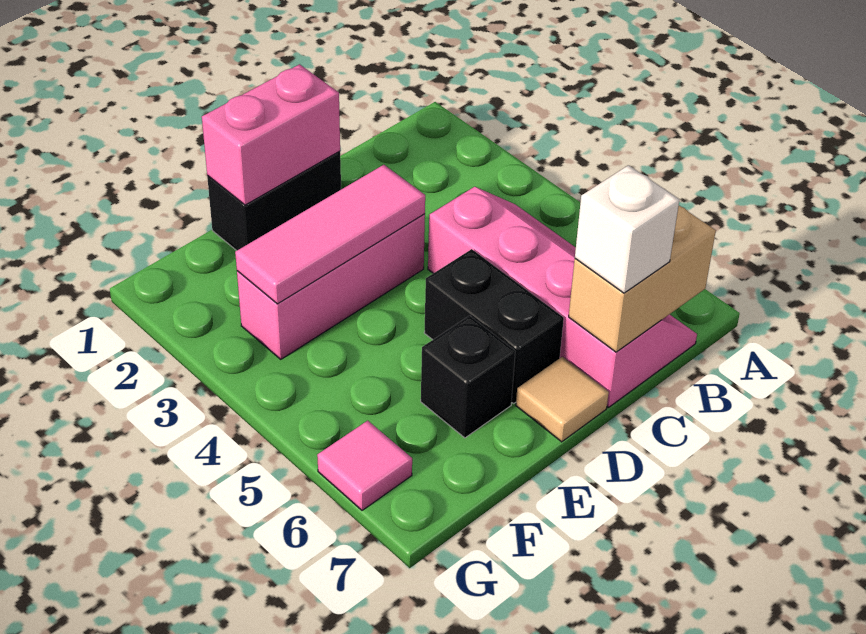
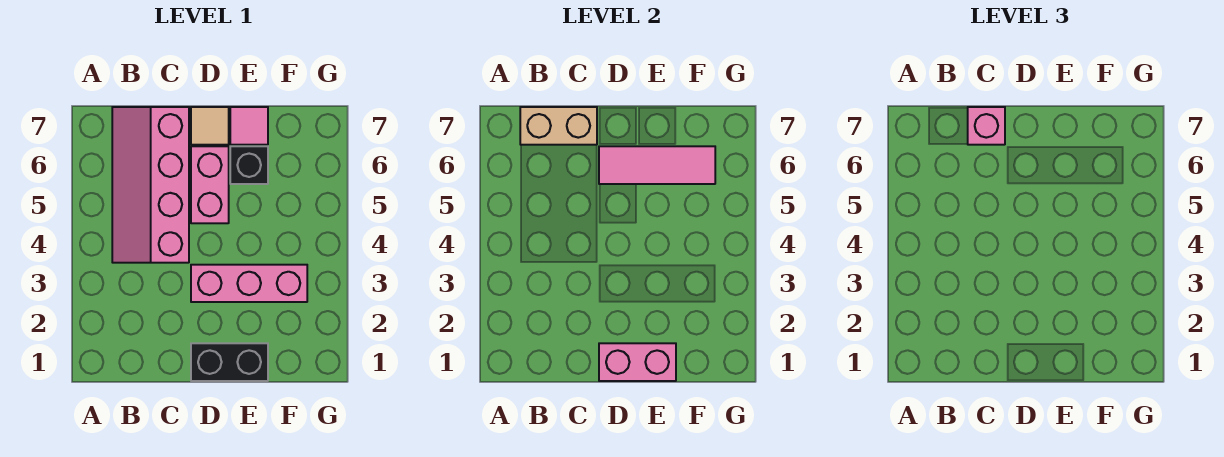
white 1x1 brick [575,165,679,293] -> pink 1x1 brick [968,107,1005,145]
pink 1x3 tile [235,165,425,304] -> pink 1x3 tile moved to [599,146,715,184]
black 1x2 brick [424,249,564,404] -> pink 1x2 brick [191,146,229,223]
pink 1x1 tile [317,421,412,510] -> pink 1x1 tile moved to [230,107,268,145]

